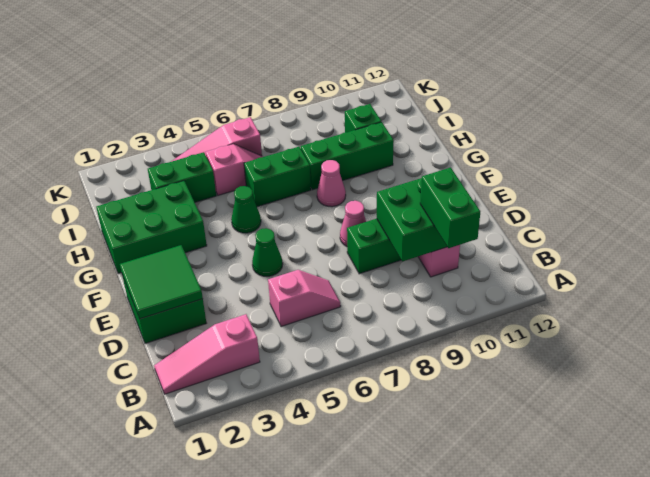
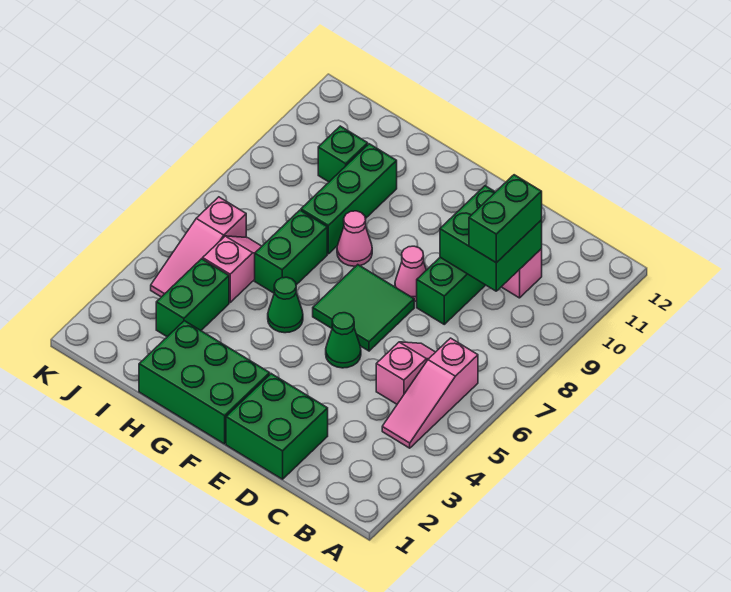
pink 1x3 slope [154,314,260,394] -> pink 1x3 slope moved to [382,338,478,448]
green 1x2 brick [420,168,481,248] -> green 1x2 brick turned to [469,175,542,263]
green 2x2 tile [120,245,203,319] -> green 2x2 tile moved to [313,265,414,351]
green 2x3 brick [96,181,207,274] -> green 2x3 brick turned to [139,321,270,444]

